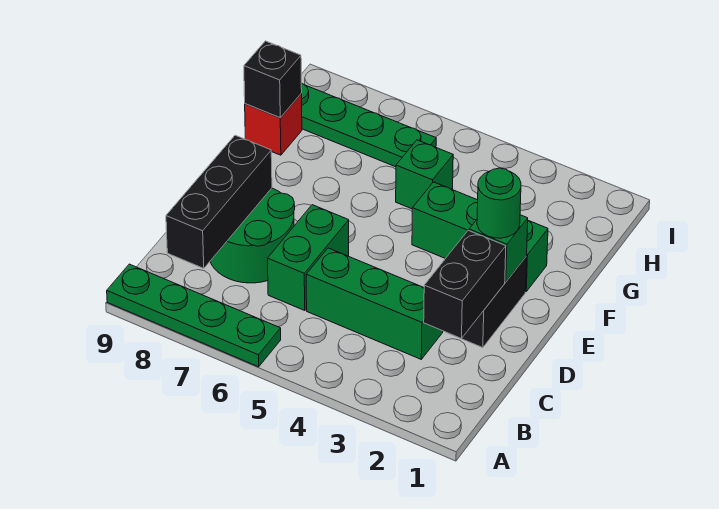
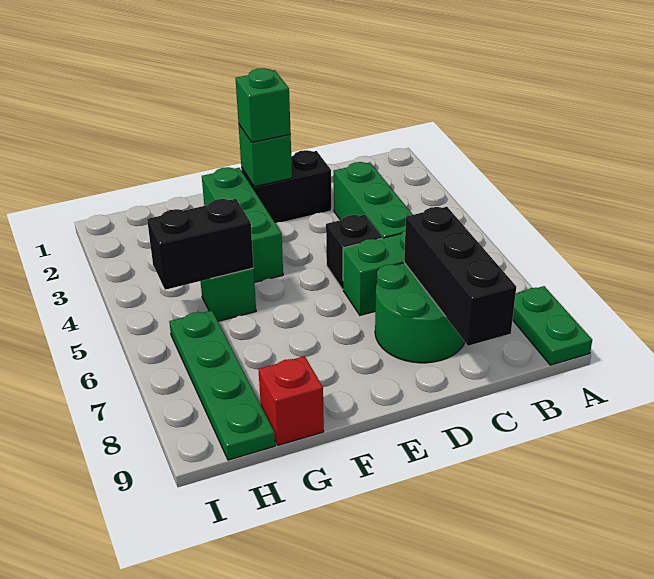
green 1x4 plate [107,264,281,367] -> green 1x2 plate [513,286,592,365]
black 1x3 brick [166,135,272,268] -> black 1x3 brick turned to [404,207,516,346]
black 1x2 brick [424,230,506,338] -> black 1x2 brick moved to [147,199,254,290]
green 1x1 round brick [477,168,521,238] -> green 1x1 brick [235,68,291,142]
black 1x1 brick [244,41,302,118] -> black 1x1 brick moved to [326,215,382,289]

